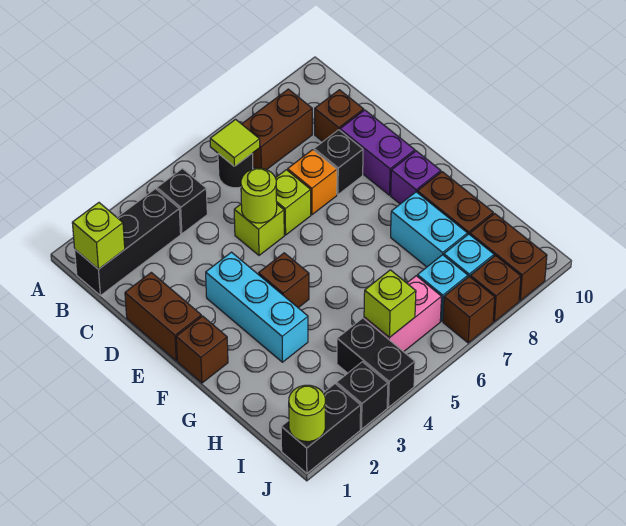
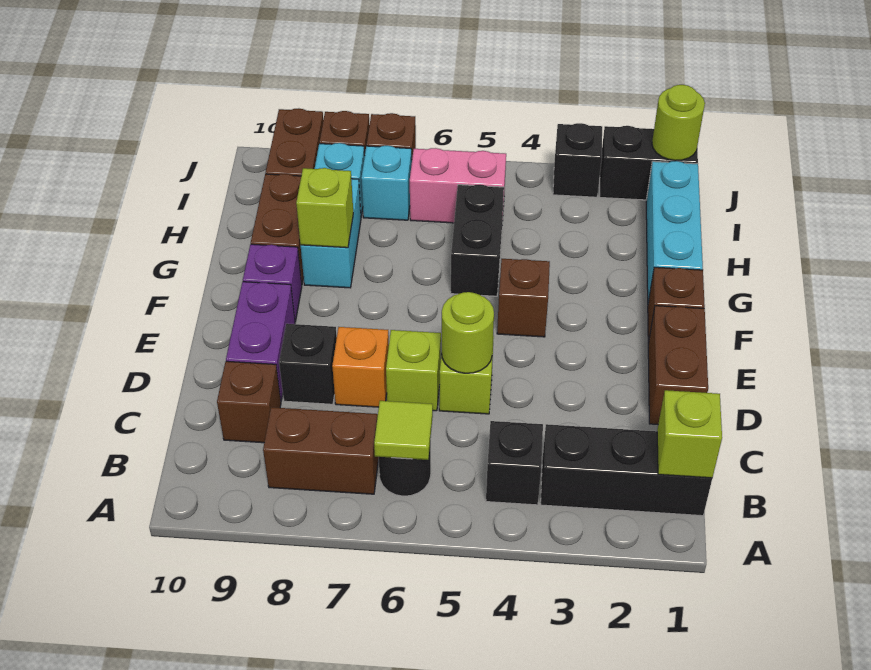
cyan 1x3 brick [206,252,308,362] -> cyan 1x3 brick moved to [646,161,703,302]
black 1x2 brick [337,318,415,407] -> black 1x2 brick moved to [451,184,504,296]
lime 1x1 brick [364,270,416,338] -> lime 1x1 brick moved to [296,168,353,248]

